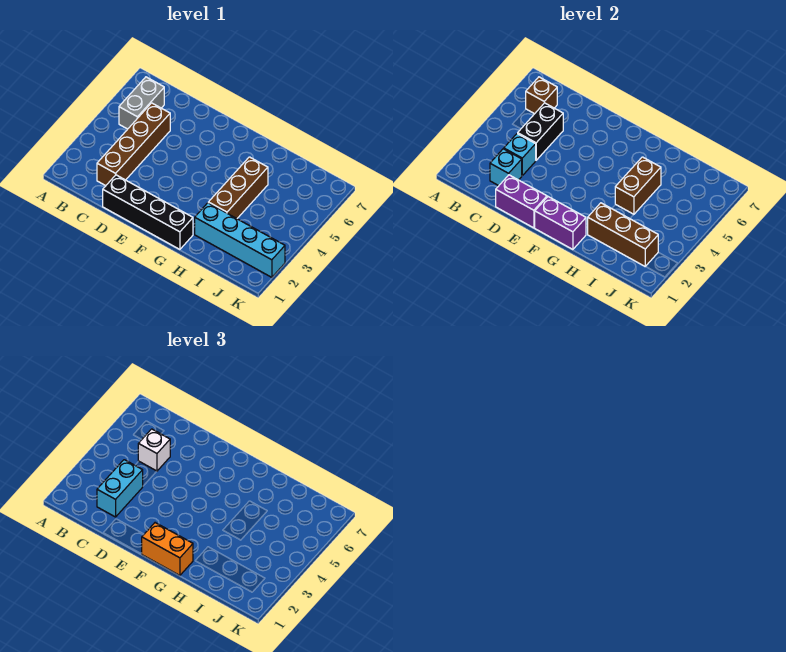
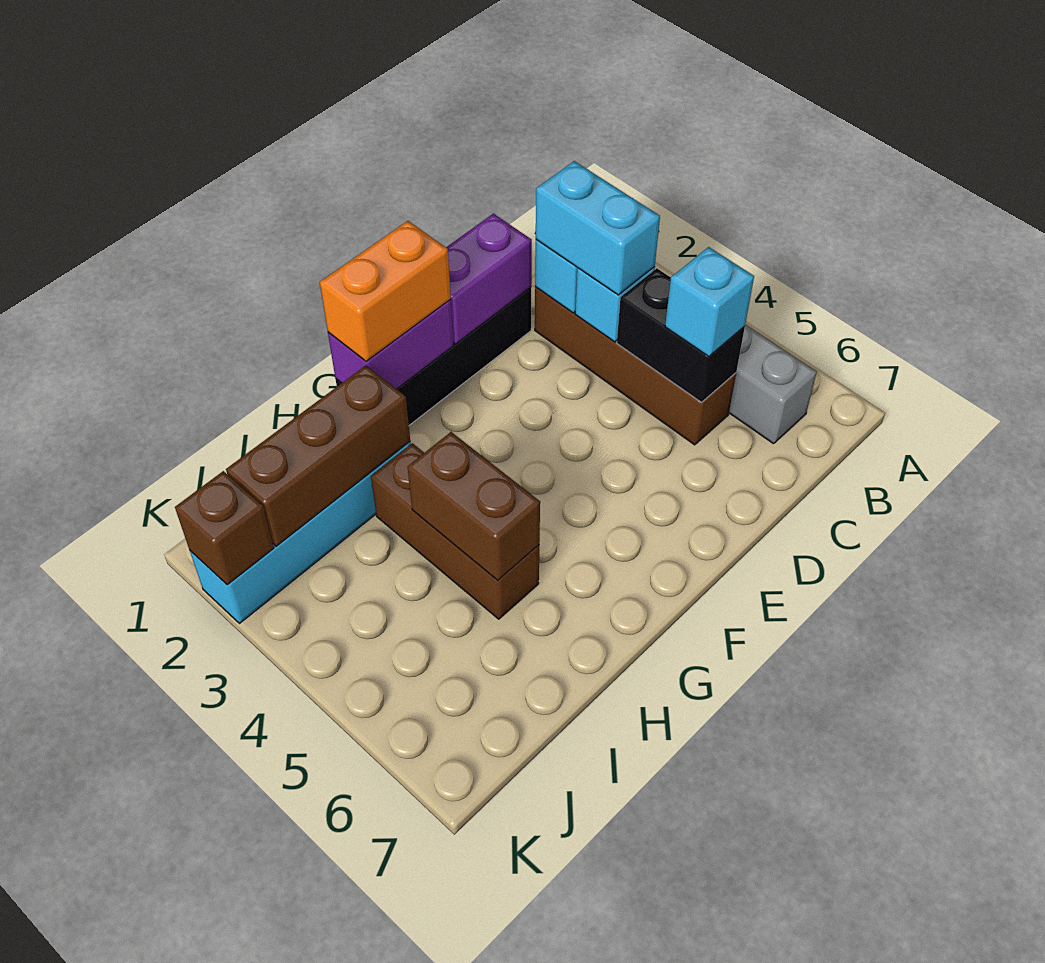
brown 1x1 brick [526,77,557,114] -> brown 1x1 brick moved to [175,471,274,585]
white 1x1 brick [138,429,170,471] -> cyan 1x1 brick [665,247,754,356]

